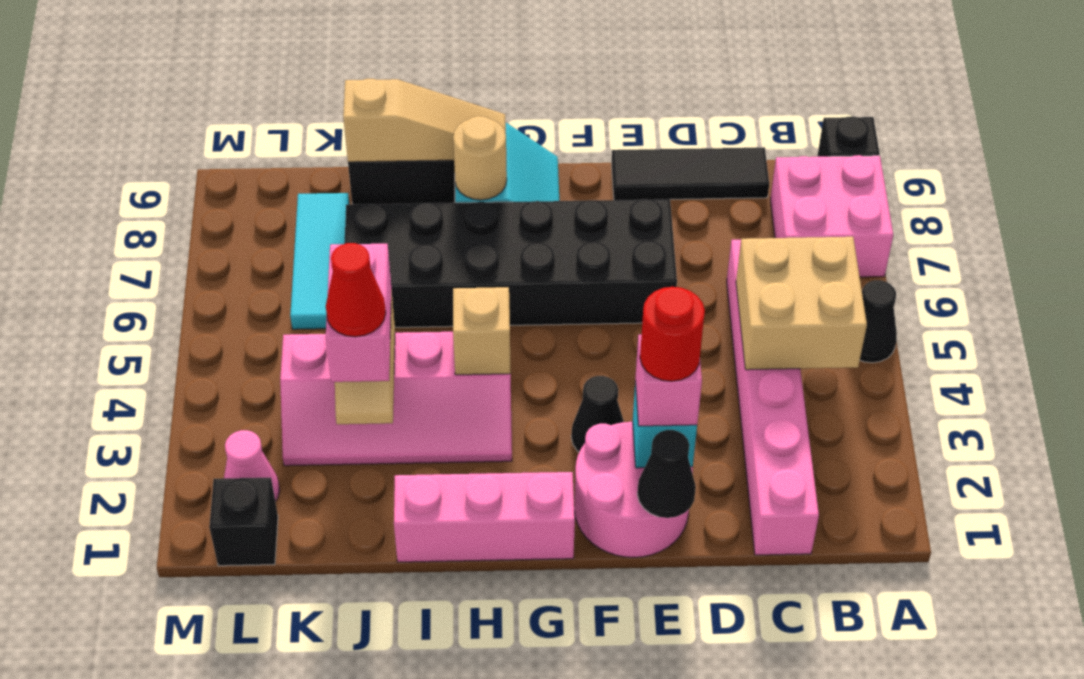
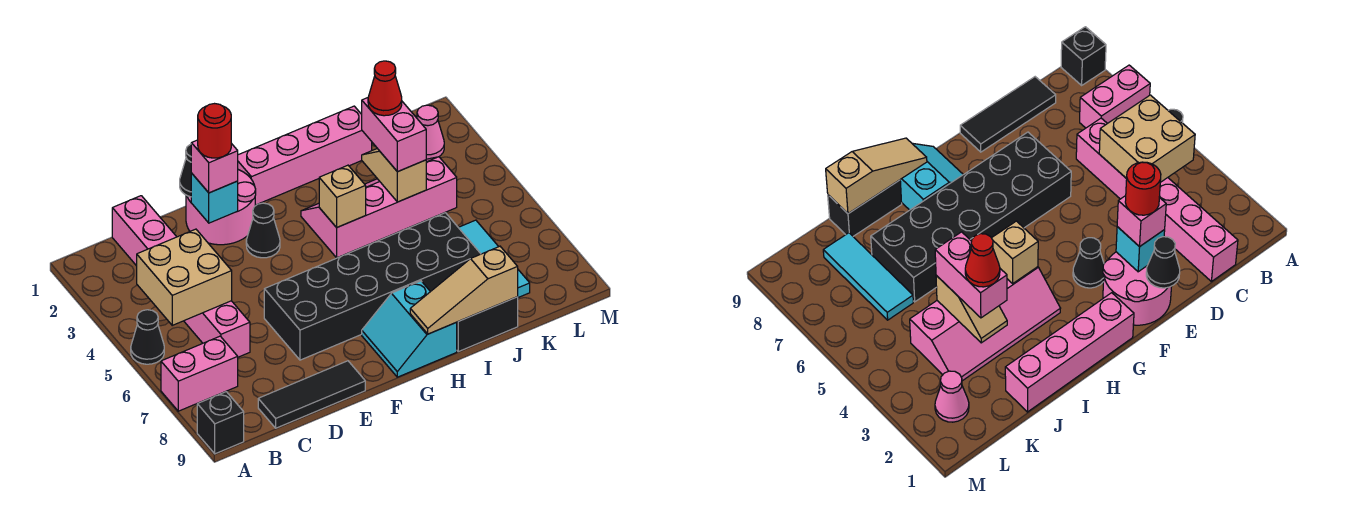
pink 2x2 brick [770,155,893,277] -> pink 1x2 brick [161,336,238,411]
pink 1x3 brick [394,472,575,562] -> pink 1x4 brick [238,106,372,205]
tan 1x1 round brick [453,116,507,200] -> none
black 1x1 brick [209,478,278,566] -> none

